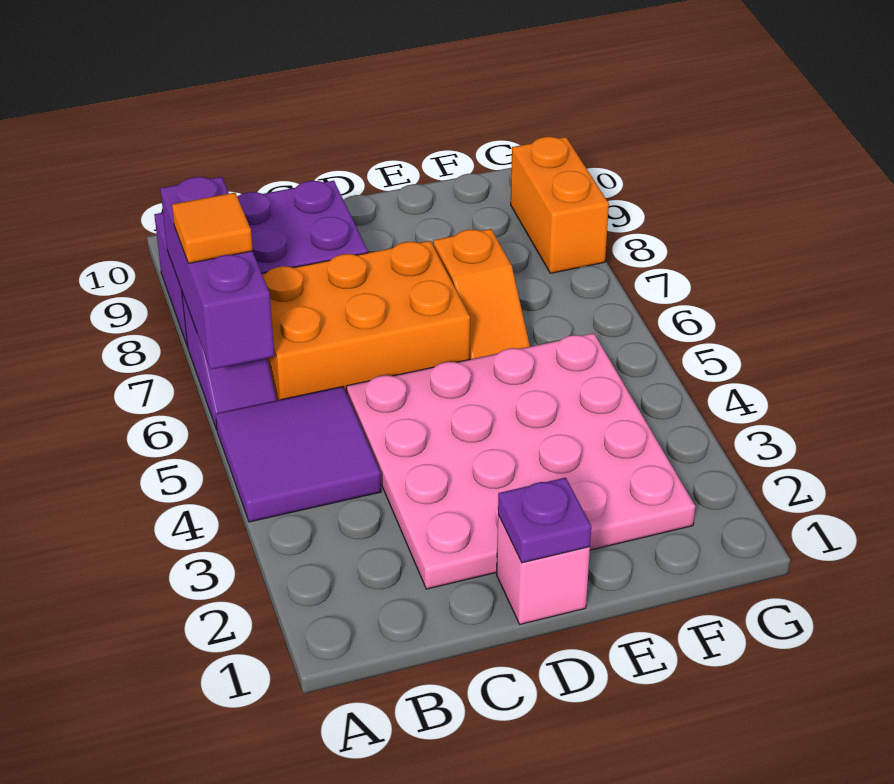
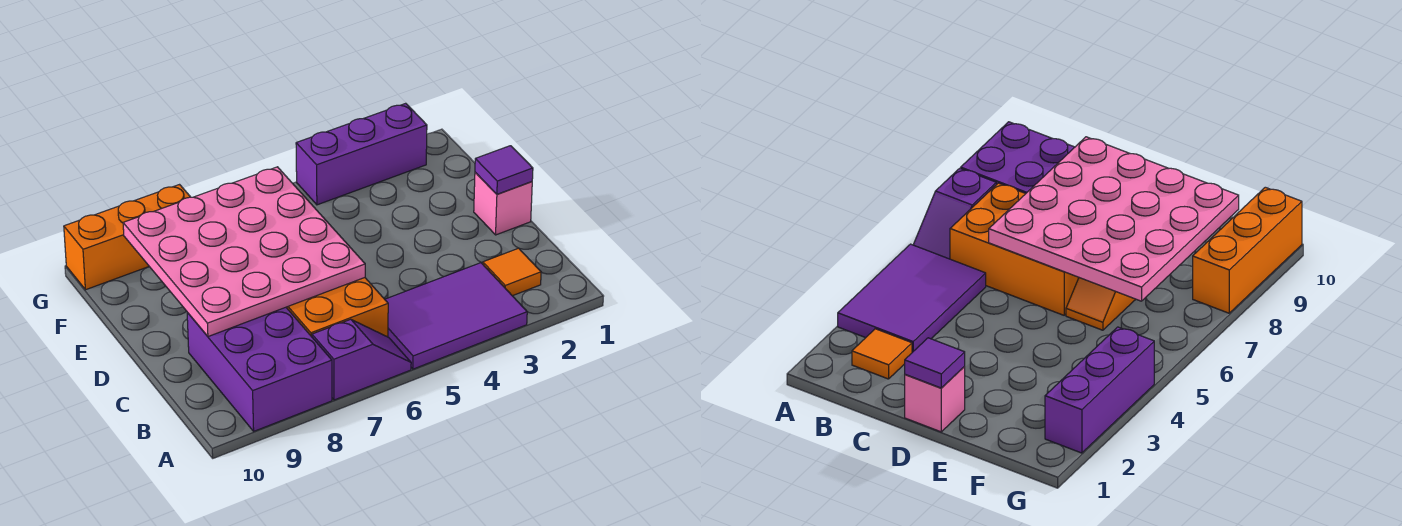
purple 2x2 tile [216,386,381,522] -> purple 2x3 tile [385,263,527,369]
purple 1x3 brick [160,177,274,369] -> purple 1x3 brick moved to [296,103,427,205]
orange 1x1 tile [172,193,253,263] -> orange 1x1 tile moved to [483,248,541,296]
pink 4x4 plate [347,333,695,589] -> pink 4x4 plate moved to [123,167,365,337]
purple 1x1 plate [498,478,591,563] -> purple 1x1 tile [475,146,533,194]
orange 1x2 brick [511,137,609,273] -> orange 1x3 brick [64,185,190,290]

